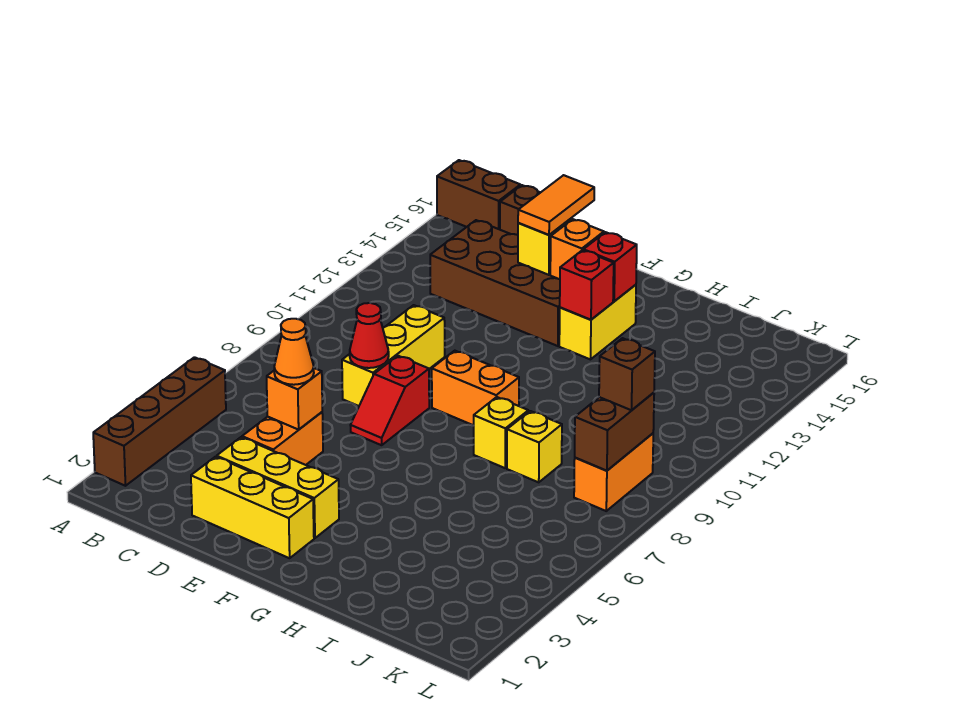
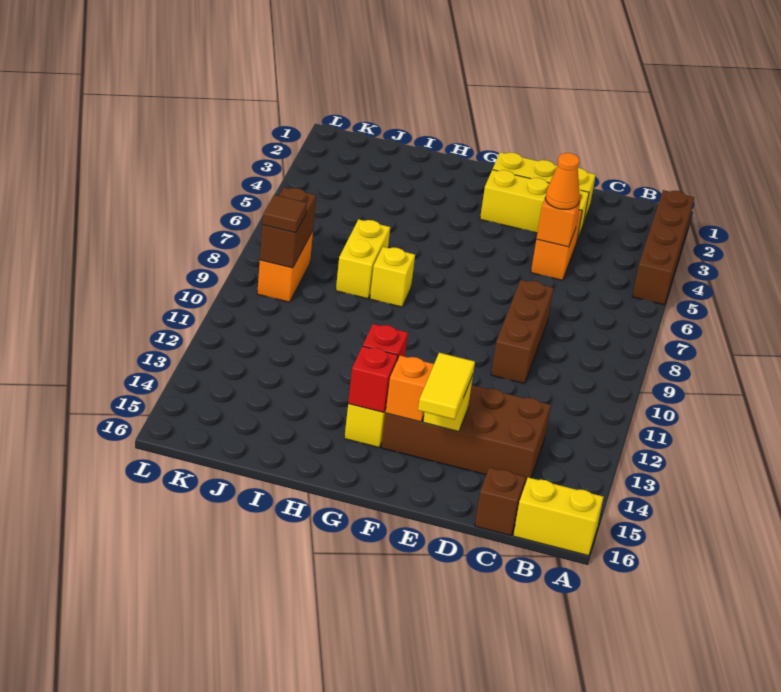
brown 1x2 brick [437,160,520,230] -> yellow 1x2 brick [513,477,603,556]
yellow 1x3 brick [342,305,445,406] -> brown 1x3 brick [491,280,554,384]
red 1x1 cone [350,303,389,368] -> none
red 1x2 slope [350,356,429,445] -> none
orange 1x2 tile [518,175,594,235] -> yellow 1x2 tile [418,353,475,420]
orange 1x2 brick [432,351,519,425] -> none
yellow 1x1 brick [507,411,562,482] -> yellow 1x2 brick [336,219,390,299]
brown 1x1 brick [599,338,655,410] -> brown 1x1 tile [263,195,307,233]

